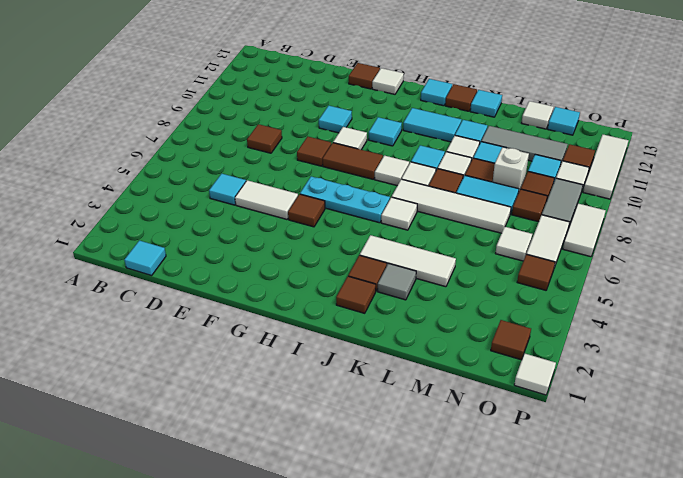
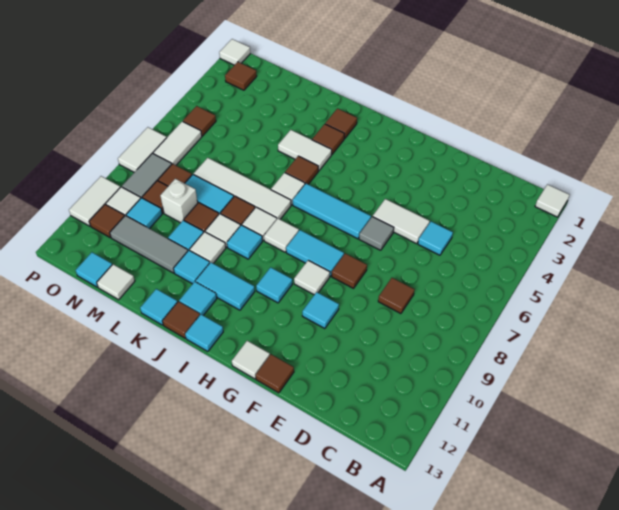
cyan 1x1 tile [124,240,166,275] -> cyan 1x1 tile moved to [179,282,217,315]
brown 1x1 tile [288,194,325,227] -> brown 1x1 tile moved to [285,156,318,184]
cyan 1x3 plate [300,176,390,223] -> cyan 1x3 tile [293,184,371,239]
brown 1x2 tile [322,143,383,179] -> cyan 1x2 tile [286,230,344,276]
white 1x3 tile [360,235,456,287] -> white 1x2 tile [278,130,332,171]
grey 1x1 tile [378,263,416,300] -> grey 1x1 tile moved to [359,216,394,250]
white 1x1 tile [496,227,532,261] -> white 1x1 tile moved to [535,184,569,217]
white 1x3 tile [583,135,628,199] -> white 1x2 tile [69,176,120,226]

